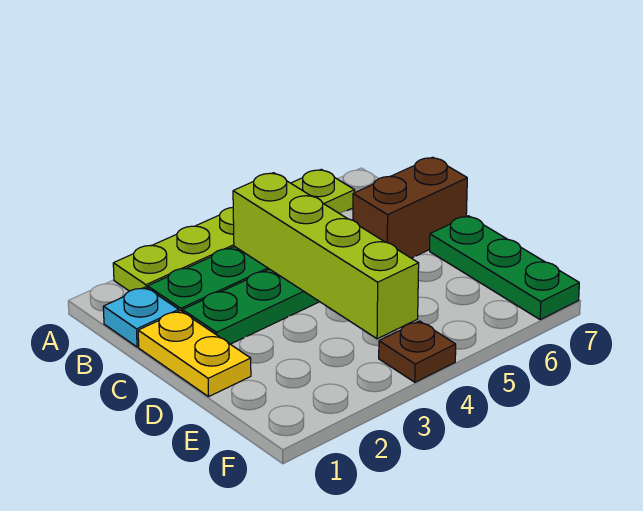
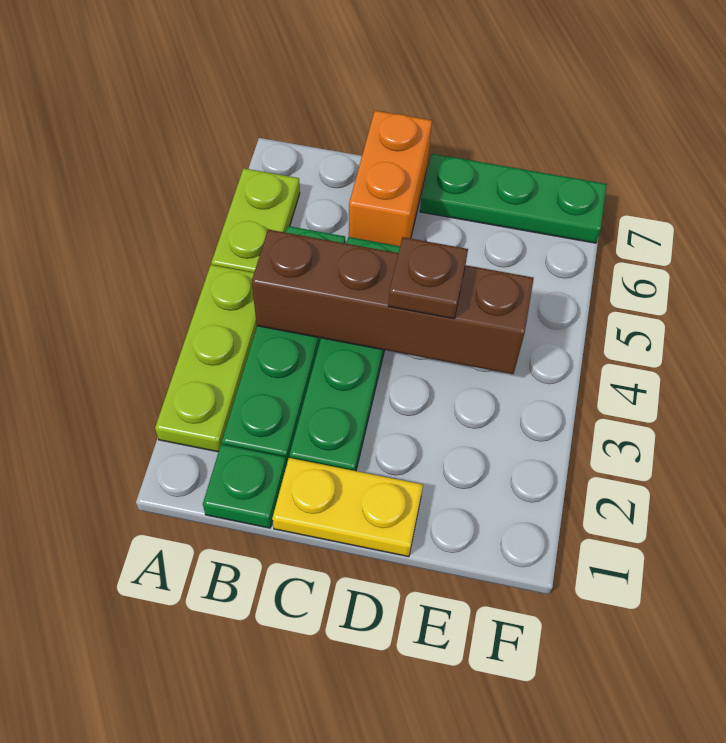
cyan 1x1 plate [103,287,179,347] -> green 1x1 plate [203,444,286,528]
lime 1x4 brick [233,173,419,339] -> brown 1x4 brick [252,230,534,374]
brown 1x2 brick [353,157,467,258] -> orange 1x2 brick [349,111,432,246]
brown 1x1 plate [379,321,456,382] -> brown 1x1 plate moved to [388,237,468,319]

